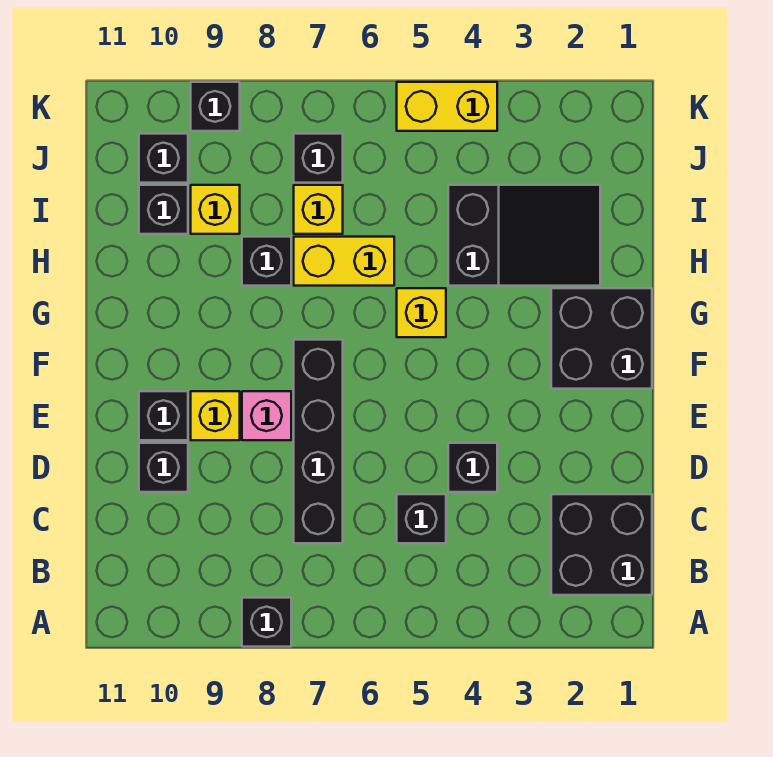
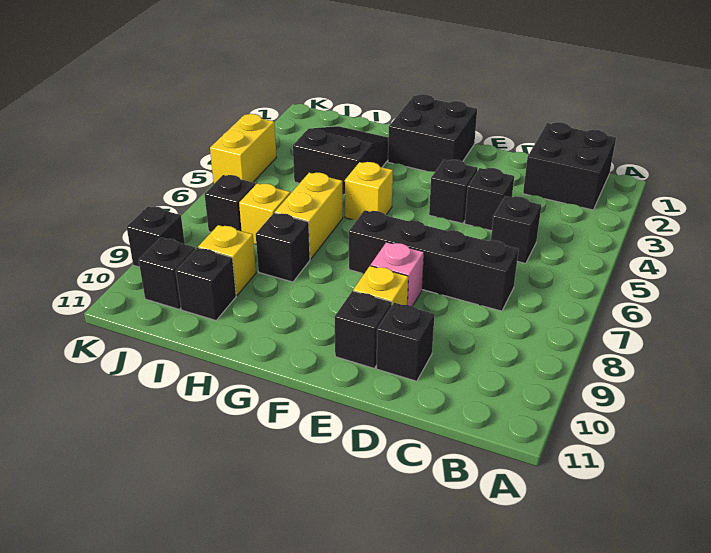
black 1x1 brick [242,598,291,647] -> black 1x1 brick moved to [429,160,478,224]

